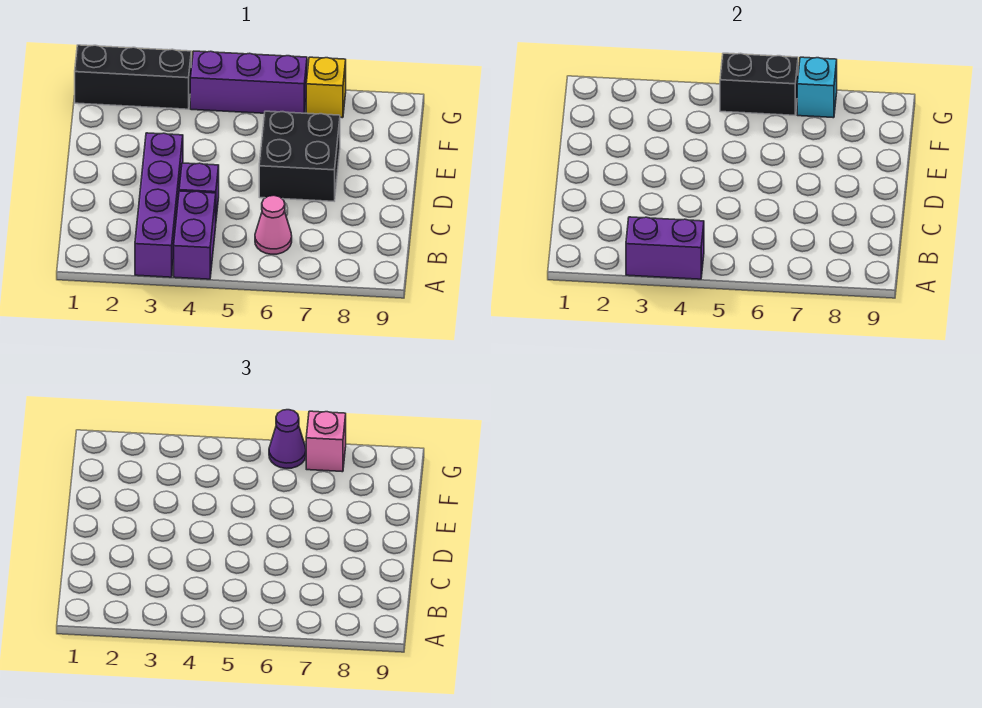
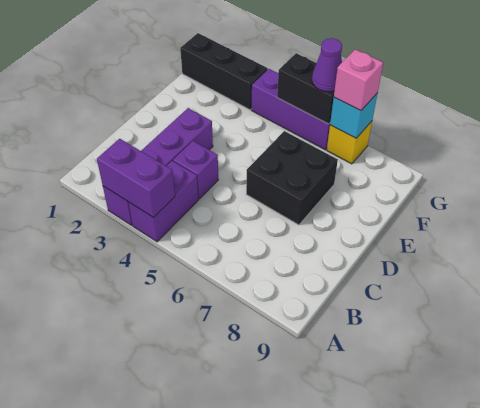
pink 1x1 cone [255,196,292,254] -> none

